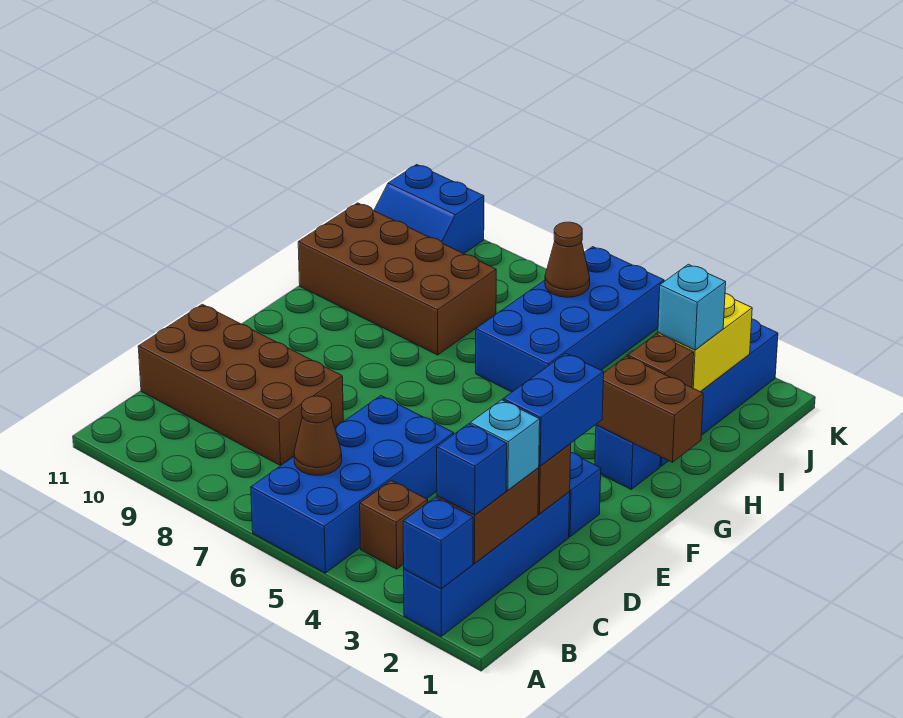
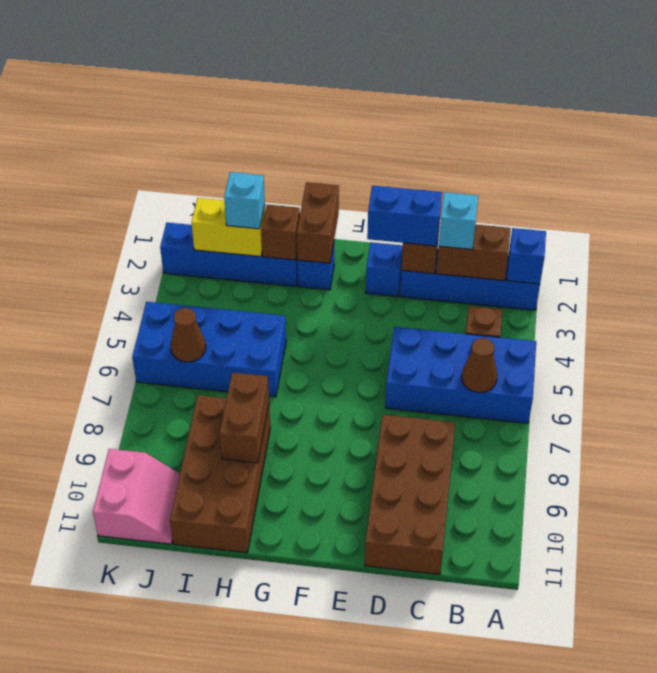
blue 1x1 brick [437,424,507,515] -> none
none -> brown 1x2 brick [220,373,269,463]
blue 2x2 slope [374,164,484,254] -> pink 2x2 slope [93,449,180,544]

